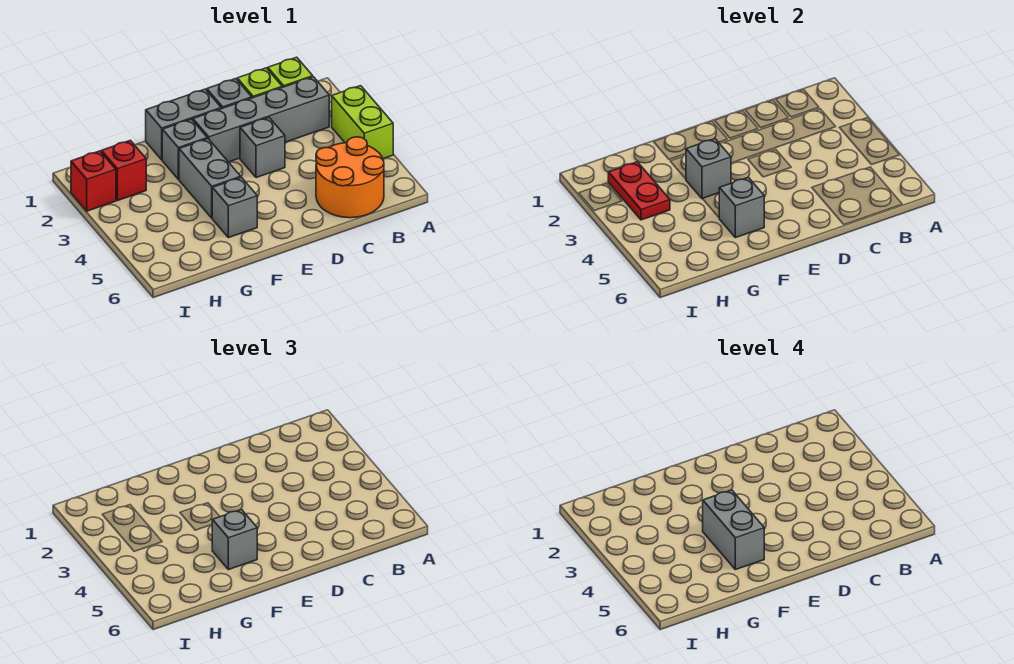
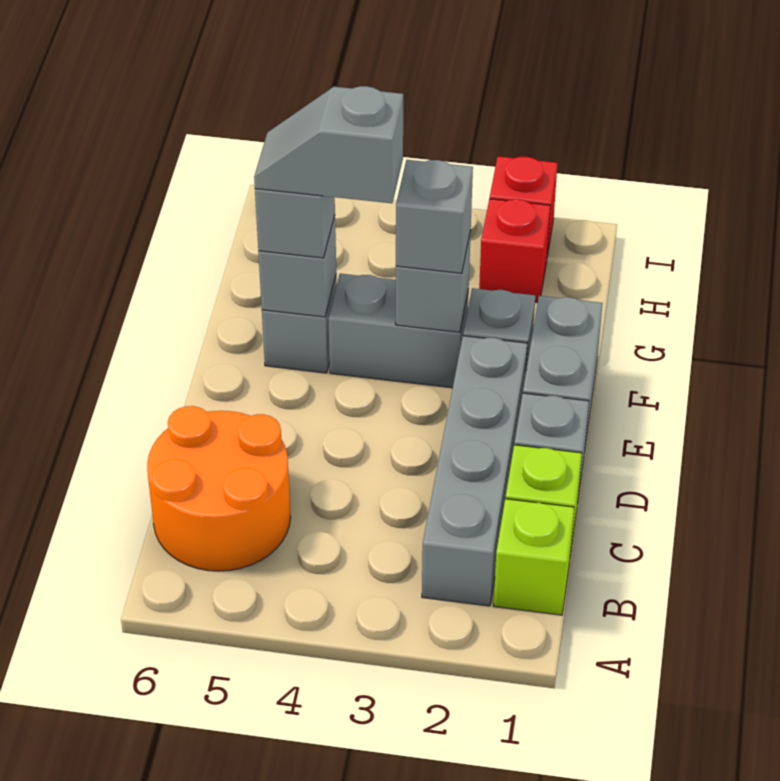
lime 1x2 brick [332,86,393,159] -> none
grey 1x1 brick [240,118,285,178] -> grey 1x1 brick moved to [396,160,473,273]
grey 1x2 brick [703,490,764,570] -> grey 1x2 slope [254,86,403,203]
red 1x2 plate [608,162,670,220] -> none

